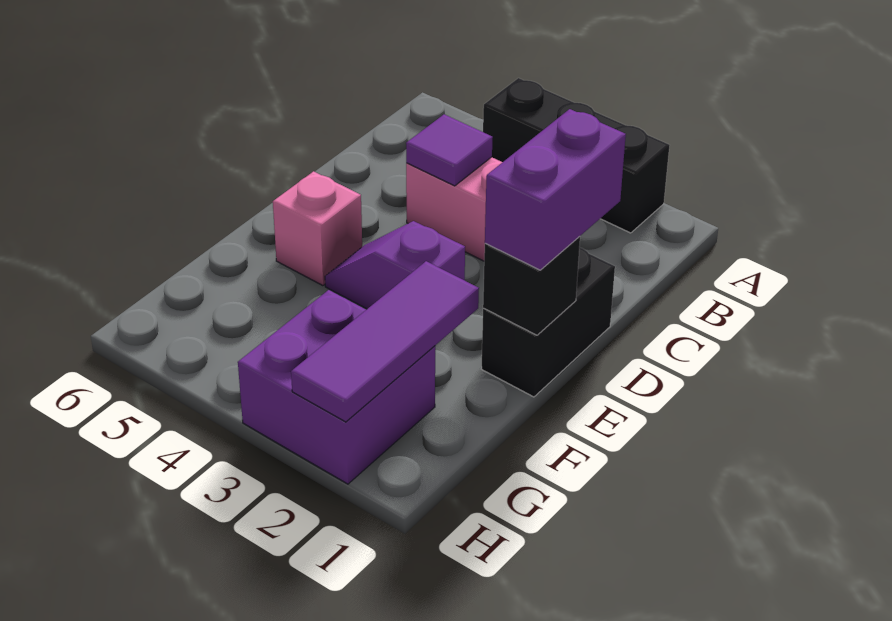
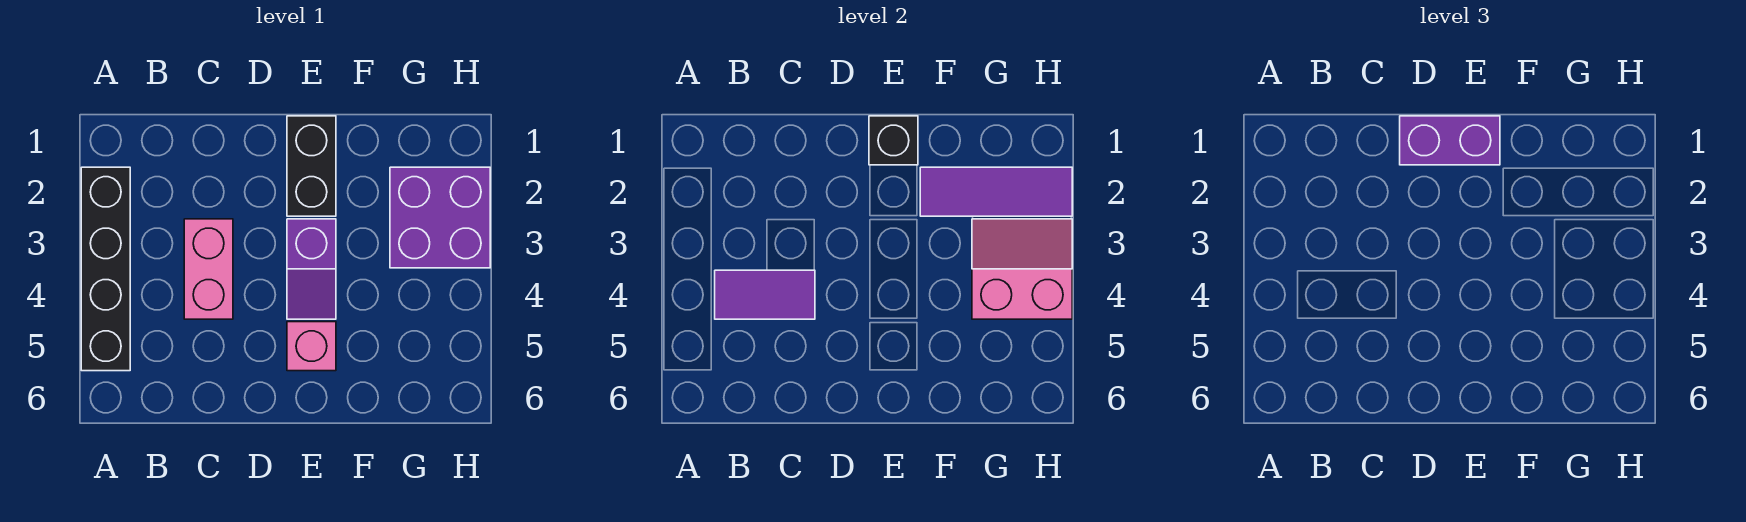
black 1x3 brick [483,78,670,233] -> black 1x4 brick [81,167,130,371]
purple 1x1 tile [406,114,493,186] -> purple 1x2 tile [715,270,815,319]
black 1x2 brick [482,247,615,397] -> black 1x2 brick turned to [287,116,336,216]
none -> pink 2x2 slope [972,219,1072,319]

